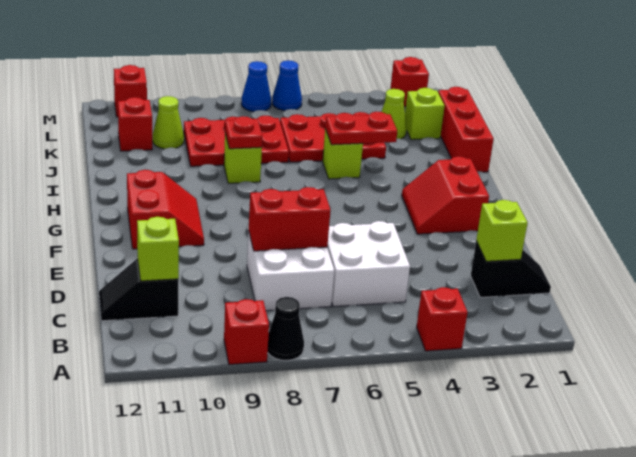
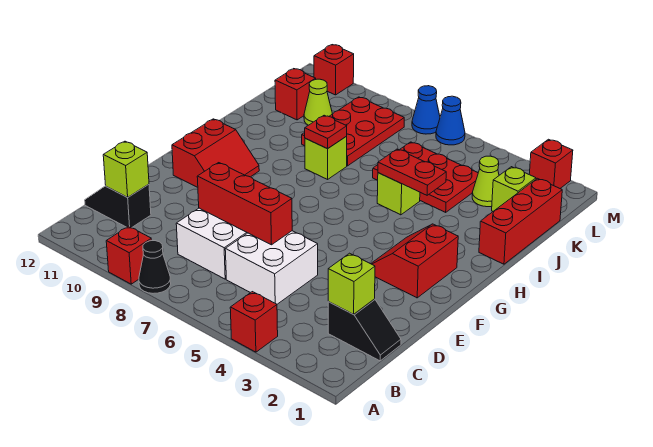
red 1x2 brick [249,187,331,251] -> red 1x3 brick [197,163,292,245]
red 2x3 plate [184,116,289,166] -> red 2x3 plate turned to [302,97,404,166]

